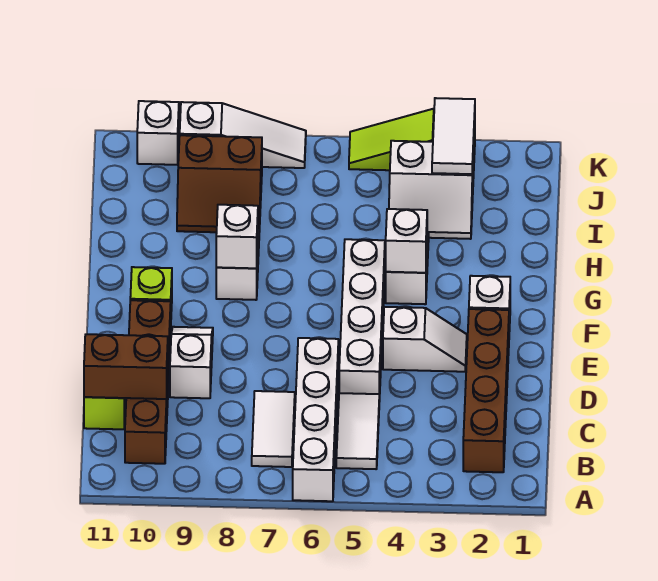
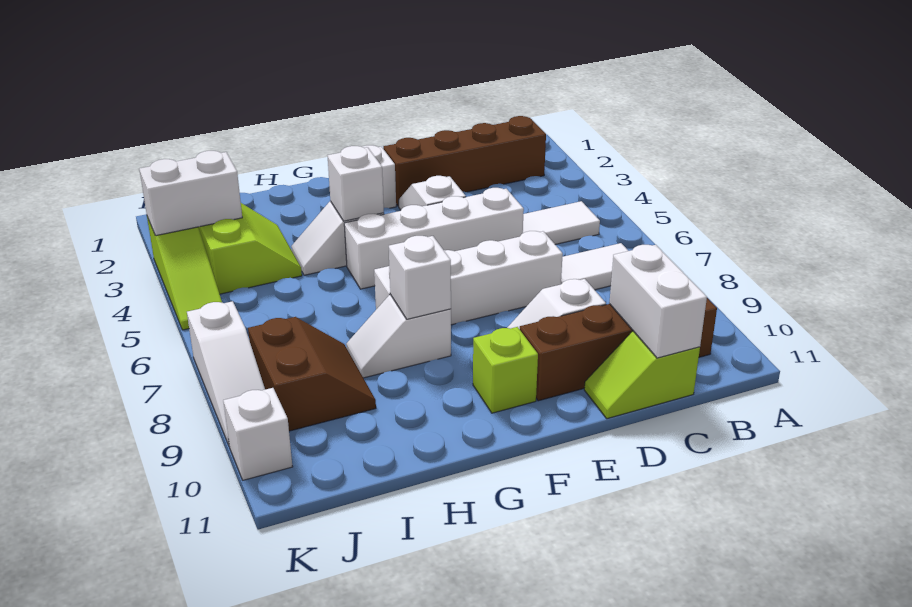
white 1x4 brick [293,338,338,501] -> white 1x4 brick moved to [374,231,563,325]
brown 1x2 brick [84,334,168,399] -> white 1x2 brick [609,245,707,358]
white 2x2 slope [389,141,474,239] -> lime 2x2 slope [198,203,302,294]
white 1x2 tile [432,98,475,174] -> white 1x2 brick [139,151,242,236]
white 1x3 slope [180,102,306,168] -> white 1x3 slope turned to [187,301,265,445]

